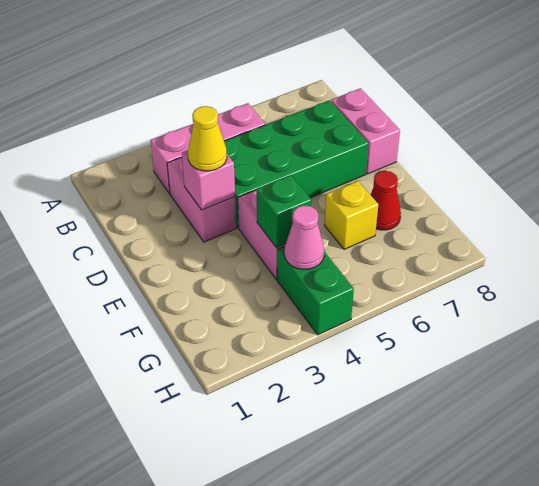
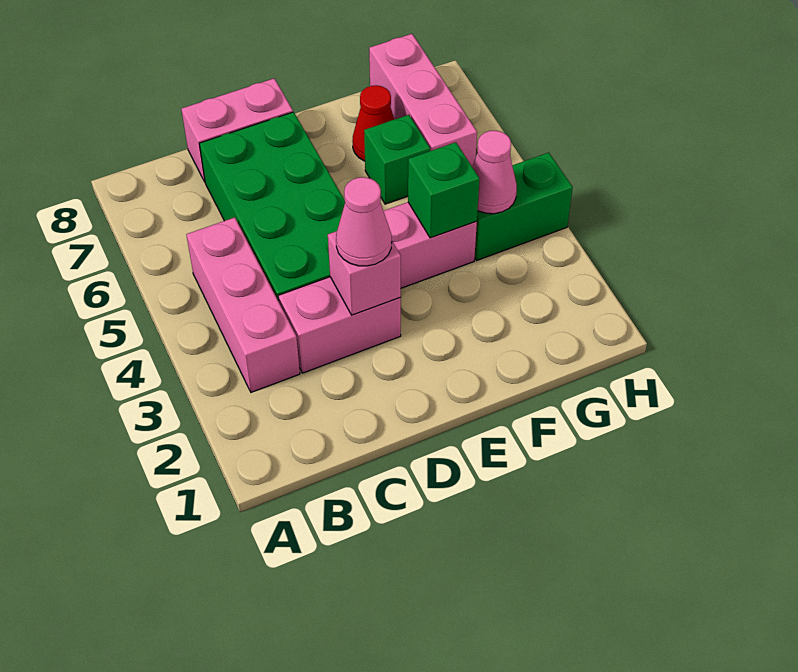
yellow 1x1 cone [188,106,227,171] -> pink 1x1 cone [336,177,392,266]
yellow 1x1 brick [325,181,378,249] -> green 1x1 brick [364,115,430,204]
none -> pink 1x3 brick [369,34,477,166]

